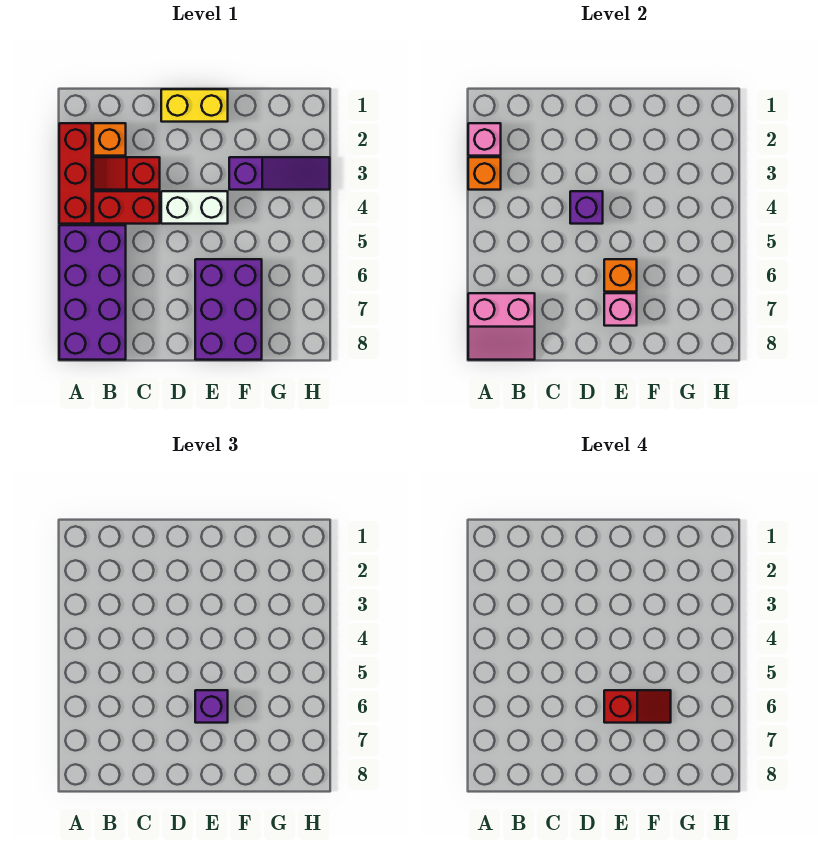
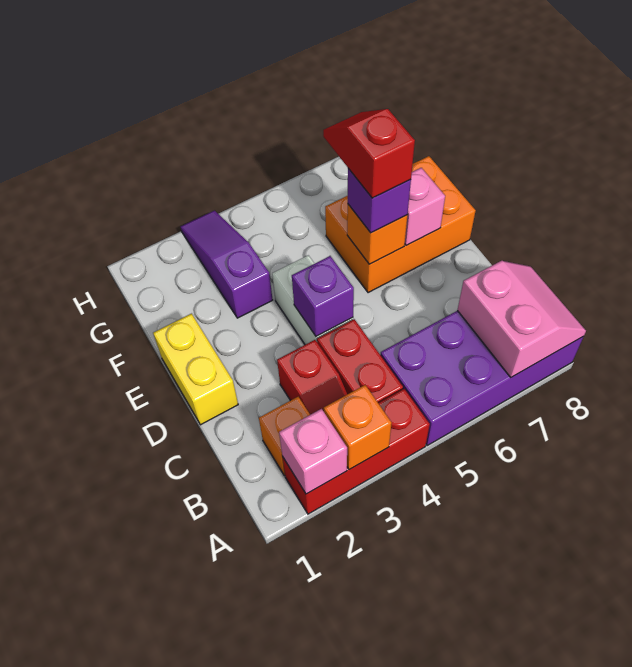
purple 2x3 brick [195,259,262,360] -> orange 2x3 brick [325,156,476,293]

